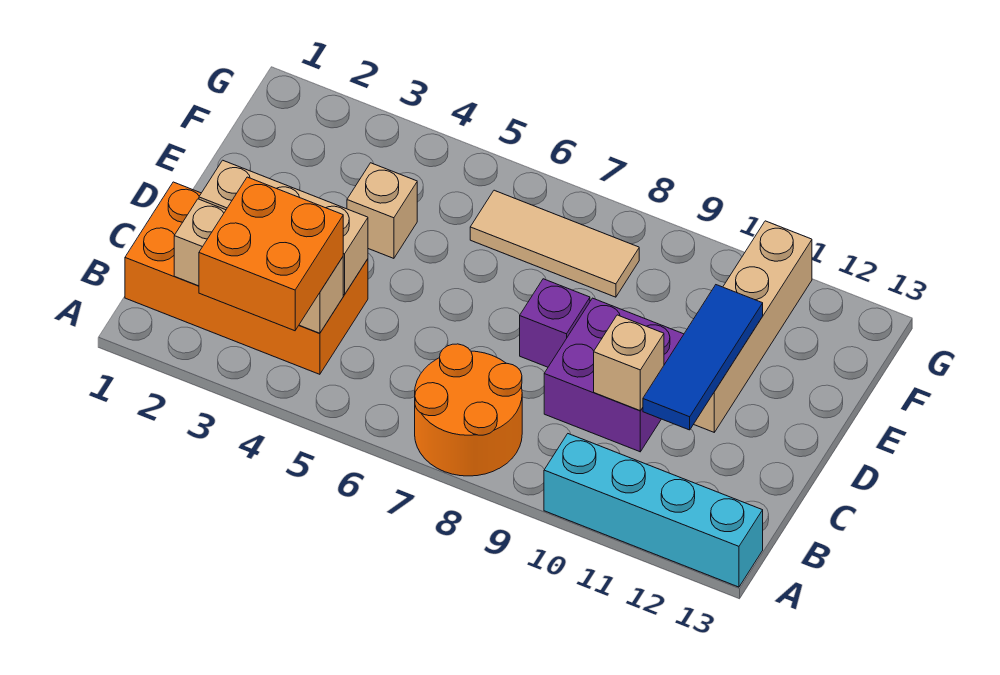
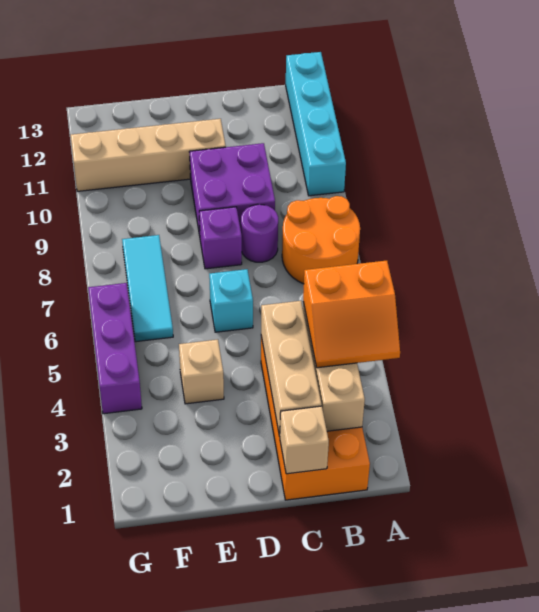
orange 2x2 brick [199,177,343,331] -> orange 2x2 slope [303,261,400,368]
none -> purple 1x1 round brick [241,204,278,262]
tan 1x1 brick [594,315,664,411] -> tan 1x1 brick moved to [280,406,329,474]
blue 1x3 tile [643,285,763,430] -> none
none -> cyan 1x1 brick [209,269,253,332]
tan 1x3 tile [470,190,639,297] -> cyan 1x3 tile [122,235,173,342]
none -> purple 1x3 brick [88,283,142,414]

